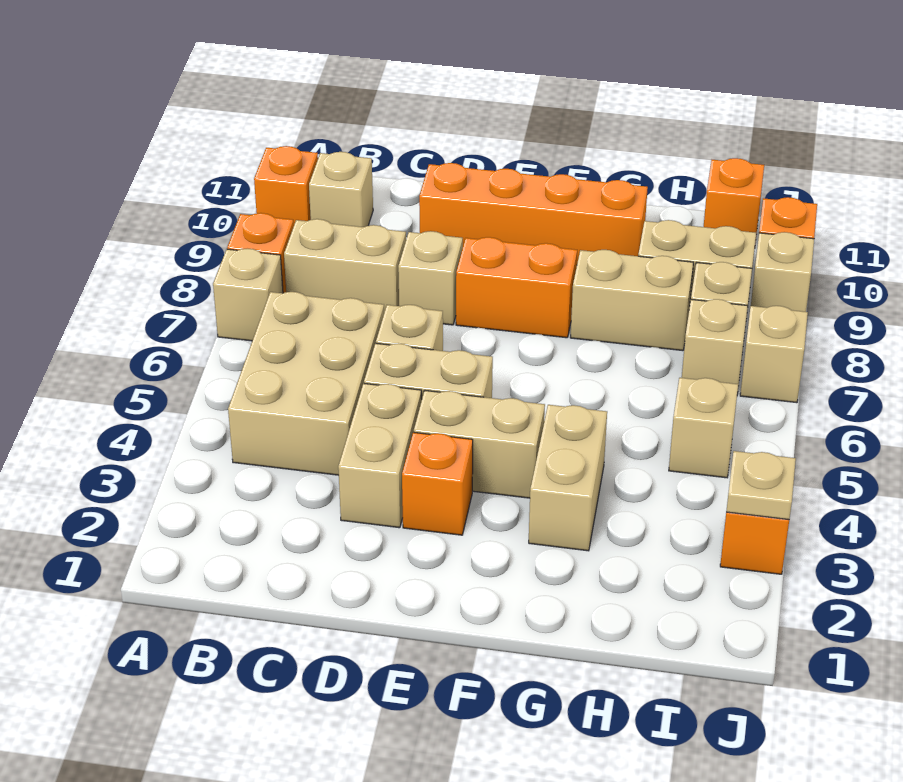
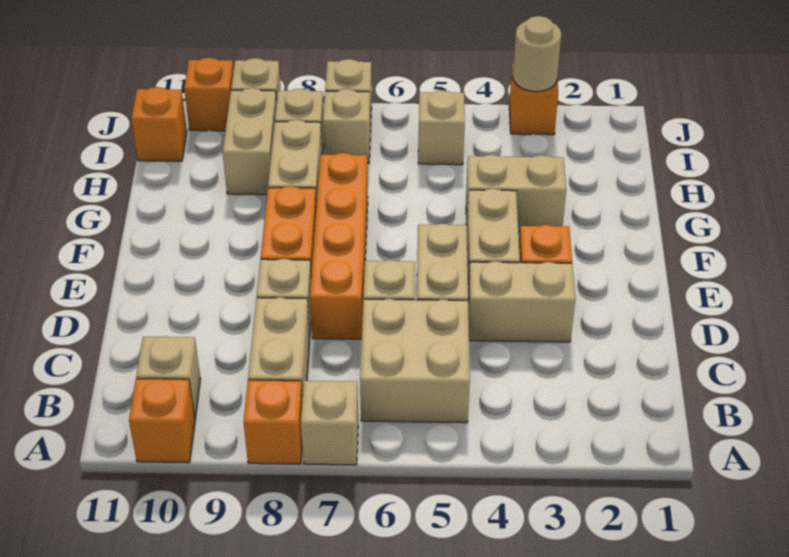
tan 2x3 brick [228,292,384,475] -> tan 2x2 brick [360,299,470,423]
orange 1x4 brick [419,163,648,263] -> orange 1x4 brick moved to [310,153,368,339]
tan 1x1 plate [726,451,796,520] -> tan 1x1 round brick [513,16,561,92]

